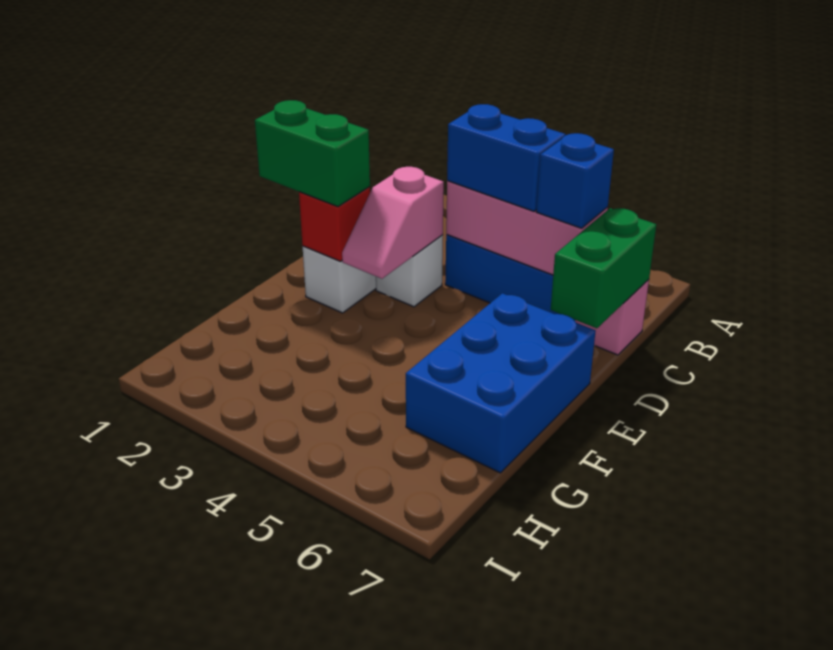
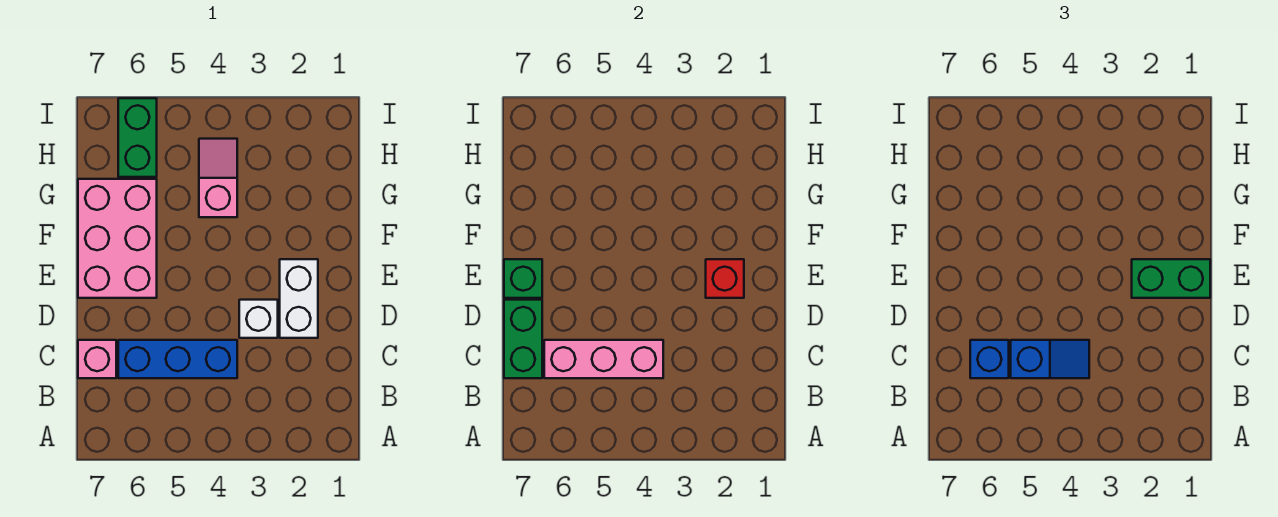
blue 1x2 brick [447,104,566,211] -> blue 1x2 slope [1011,340,1089,378]
pink 1x2 slope [342,167,444,279] -> pink 1x2 slope moved to [199,139,237,217]
blue 2x3 brick [406,293,596,473] -> pink 2x3 brick [78,179,157,298]
none -> green 1x1 brick [504,259,542,298]
none -> green 1x2 brick [118,98,157,177]

